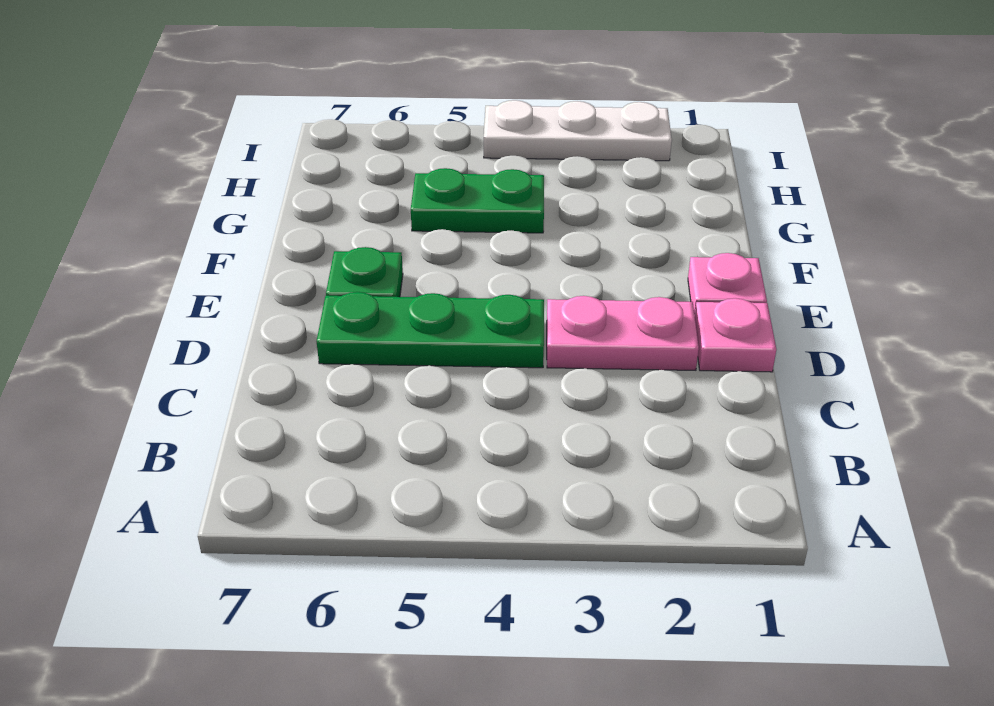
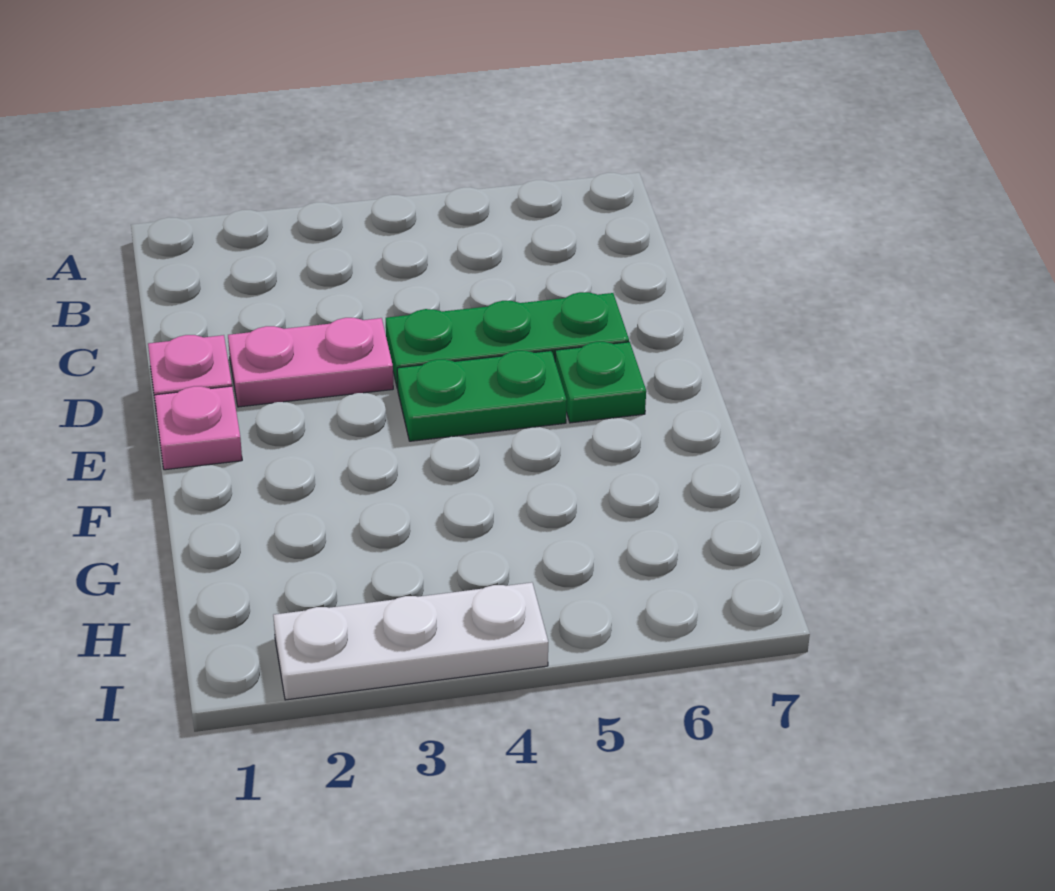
green 1x2 plate [411,168,544,233] -> green 1x2 plate moved to [397,351,567,441]

